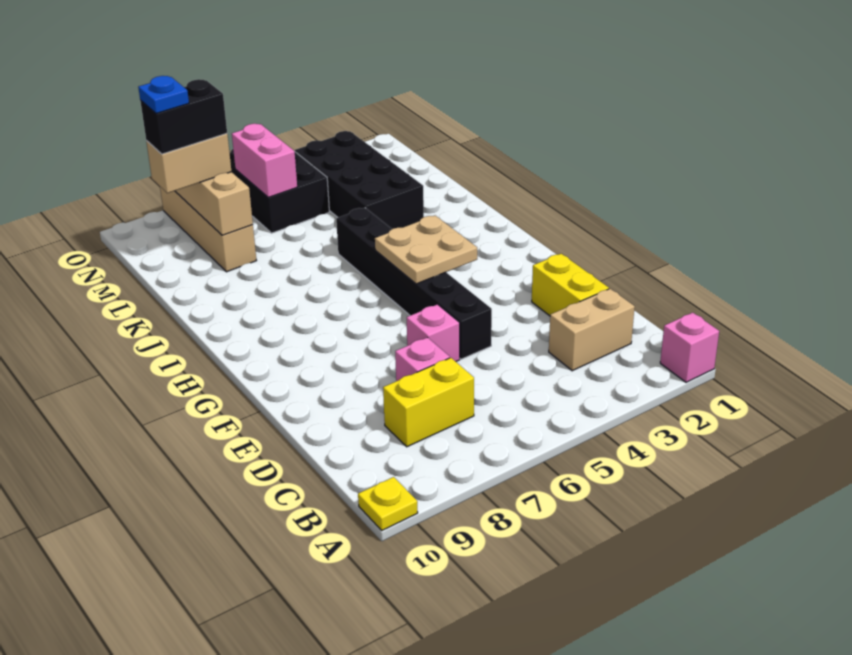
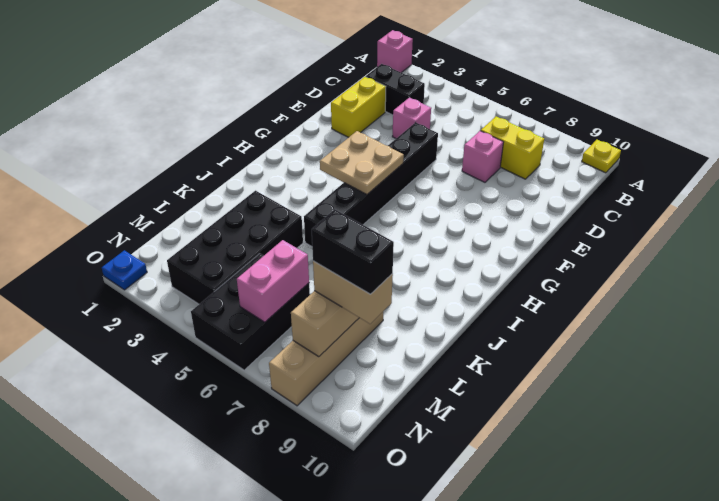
tan 1x2 brick [549,289,635,371] -> black 1x2 brick [366,64,425,115]
pink 1x1 brick [407,304,460,361] -> pink 1x1 brick moved to [392,98,431,138]
blue 1x1 plate [138,76,189,114] -> blue 1x1 plate moved to [102,250,147,290]

